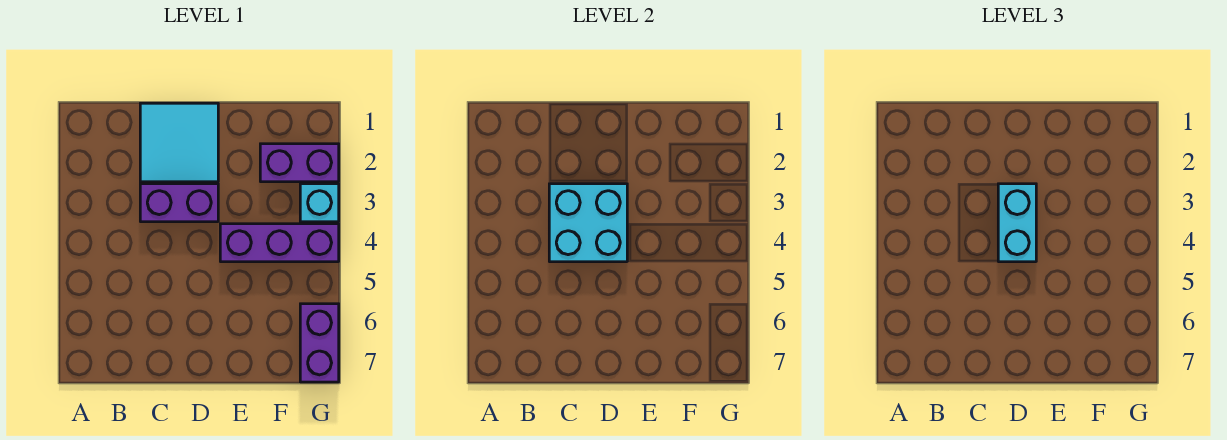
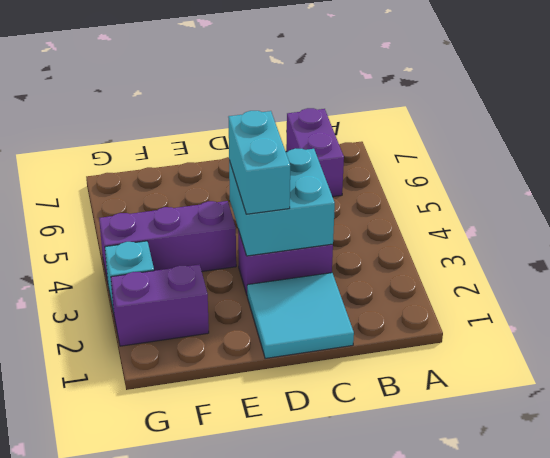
purple 1x2 brick [300,304,339,382] -> purple 1x2 brick moved to [286,108,344,197]

